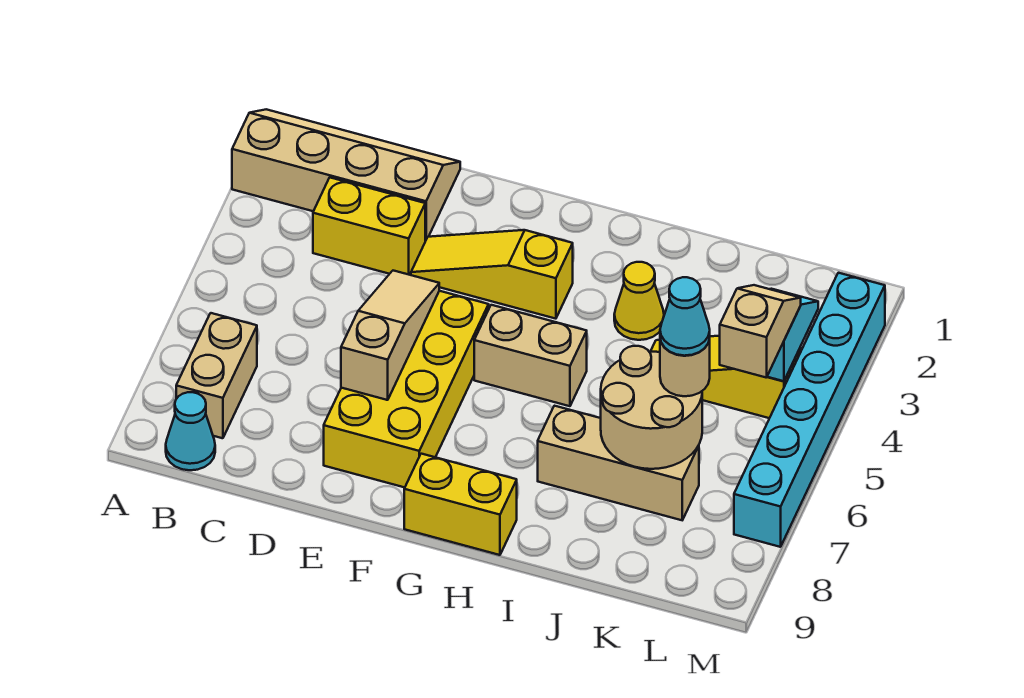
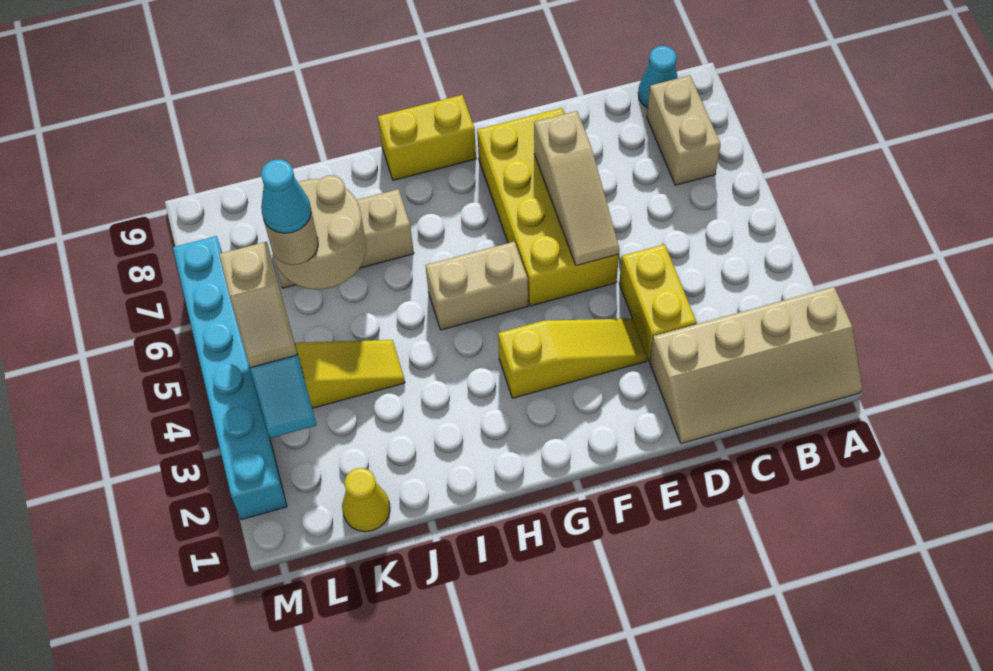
yellow 1x2 brick [313,178,425,275] -> yellow 1x2 brick turned to [619,244,696,361]
yellow 1x1 cone [614,262,664,340] -> yellow 1x1 cone moved to [342,468,390,532]

